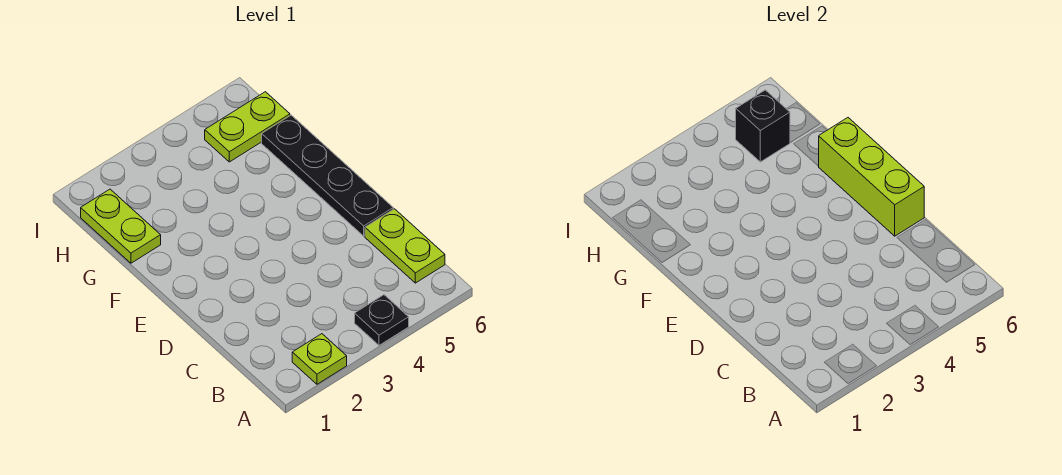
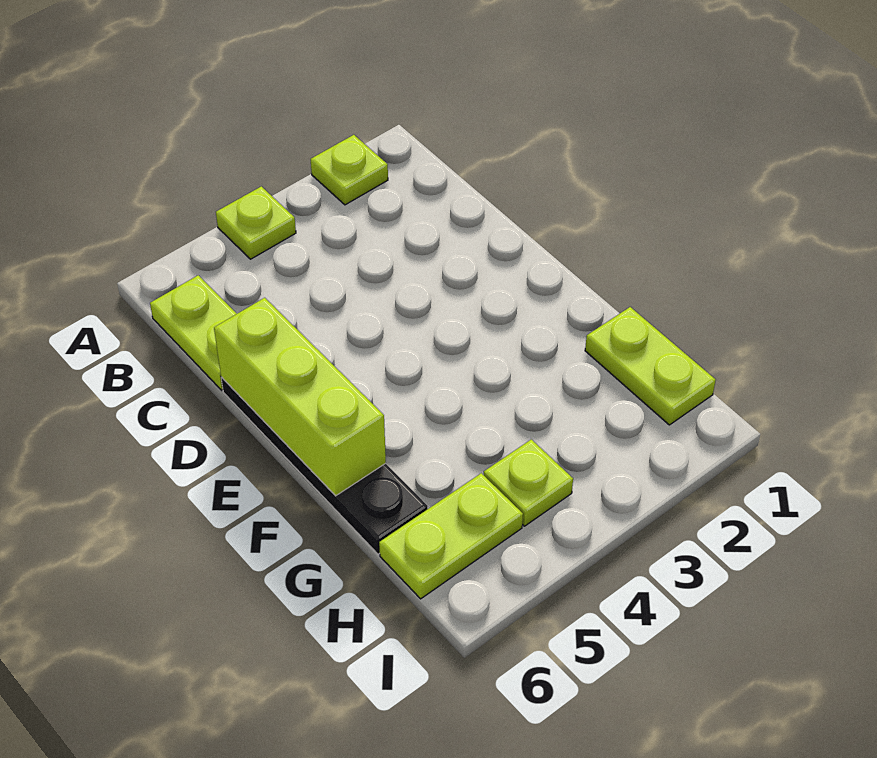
black 1x1 plate [355,295,409,345] -> lime 1x1 plate [216,186,296,259]
none -> lime 1x1 plate [484,439,573,526]
black 1x1 brick [736,90,790,162] -> none

